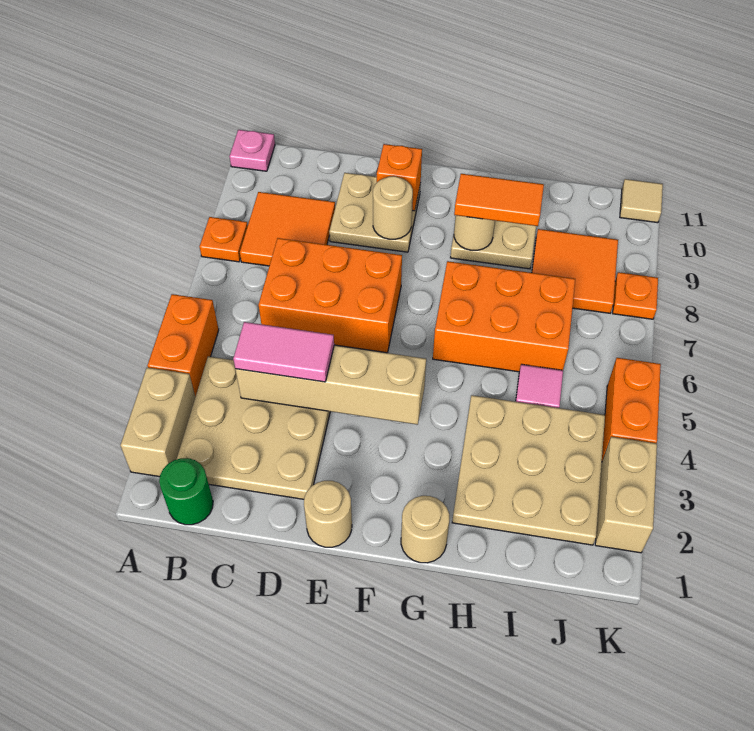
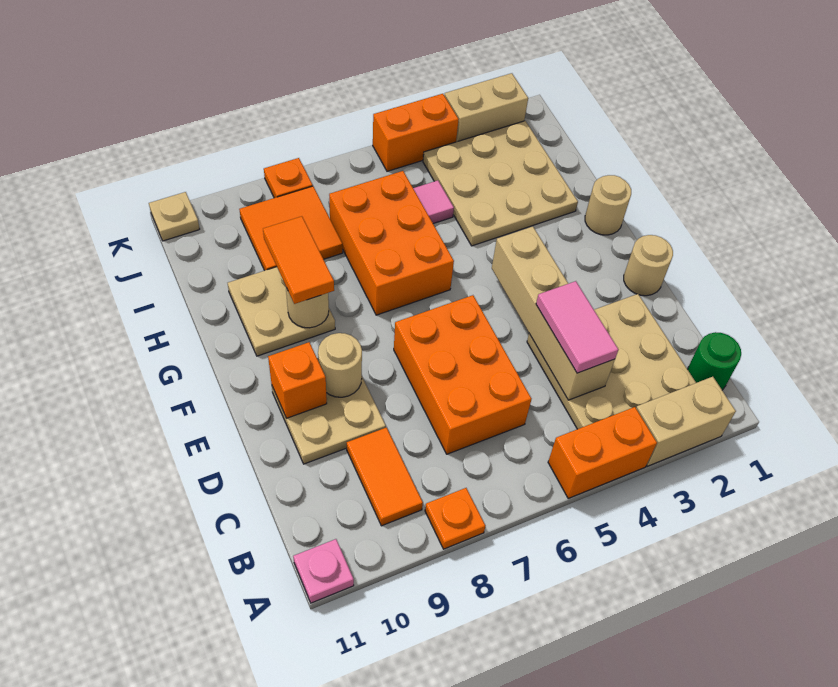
orange 2x2 tile [240,192,335,266] -> orange 1x2 tile [347,428,423,526]
tan 1x1 tile [620,179,663,223] -> tan 1x1 plate [149,192,200,241]

